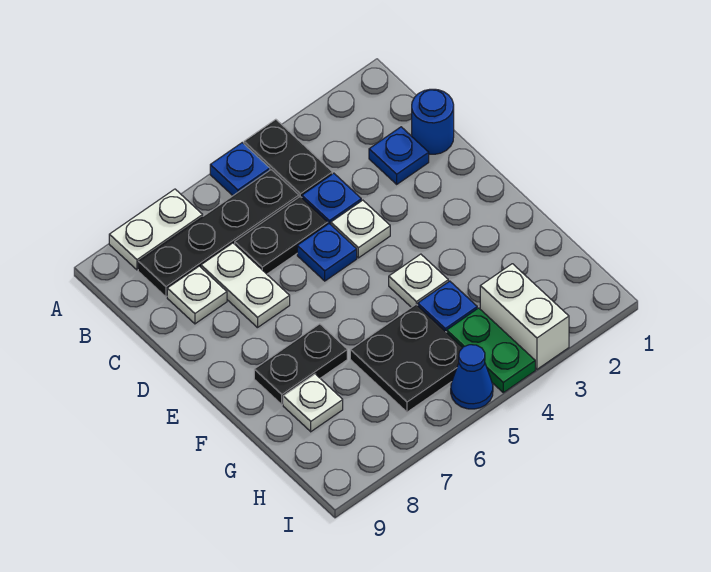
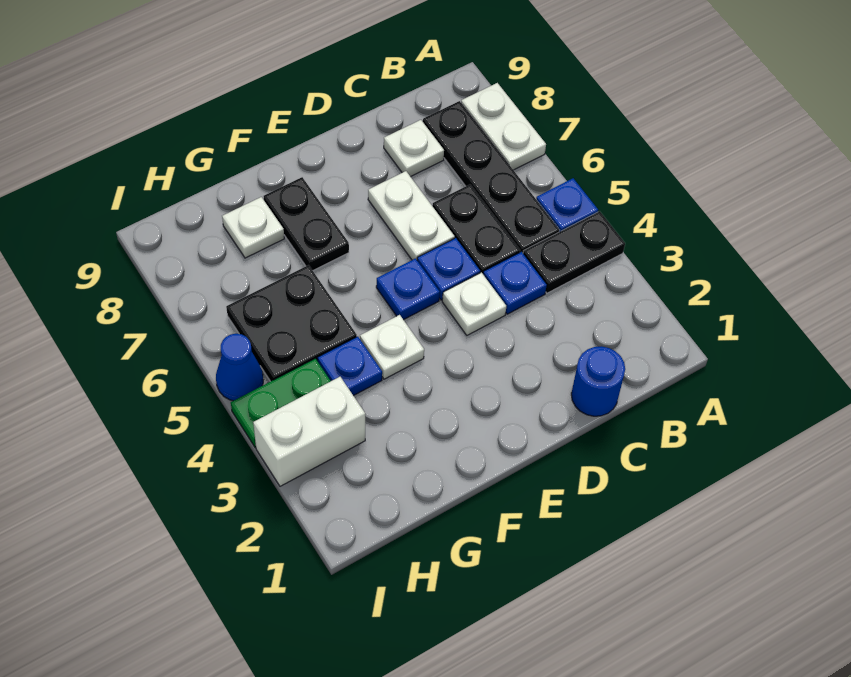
blue 1x1 plate [369,127,429,184] -> blue 1x1 plate moved to [376,258,440,320]
white 1x2 plate [201,243,290,328] -> white 1x2 plate turned to [368,171,455,260]

